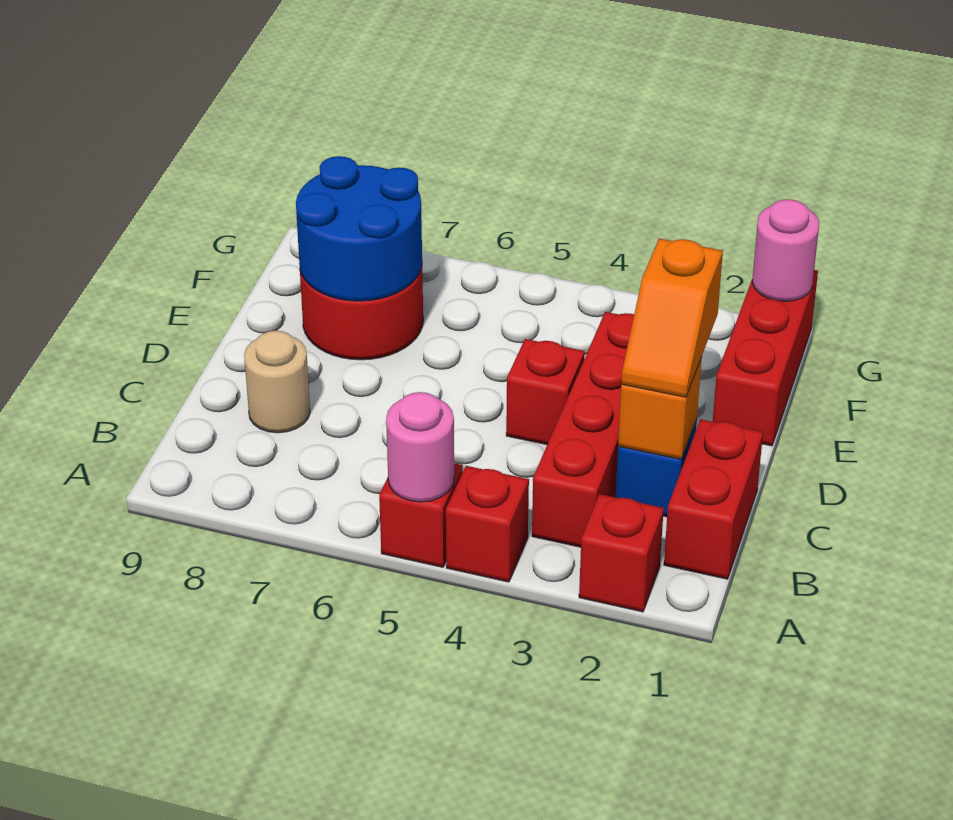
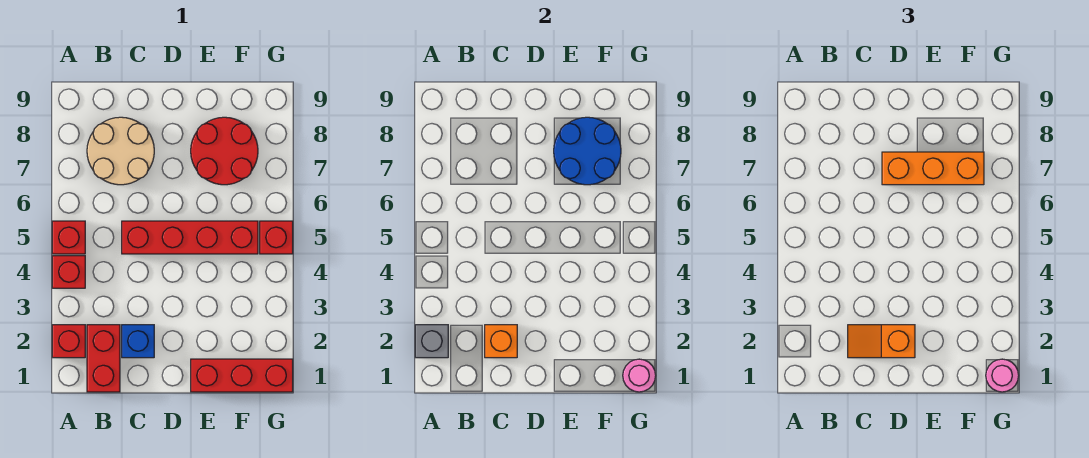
none -> grey 1x1 brick [415,325,448,358]
pink 1x1 round brick [386,392,454,502] -> pink 1x1 round brick moved to [986,359,1019,392]
red 1x2 brick [664,419,763,579] -> red 1x2 brick turned to [87,325,120,392]
red 1x4 brick [532,312,634,547] -> red 1x4 brick moved to [122,221,258,254]
tan 1x1 round brick [244,331,310,433] -> tan 2x2 round brick [87,117,154,185]
red 1x1 brick [506,339,585,444] -> red 1x1 brick moved to [260,221,293,254]
none -> orange 1x3 brick [882,152,984,185]

